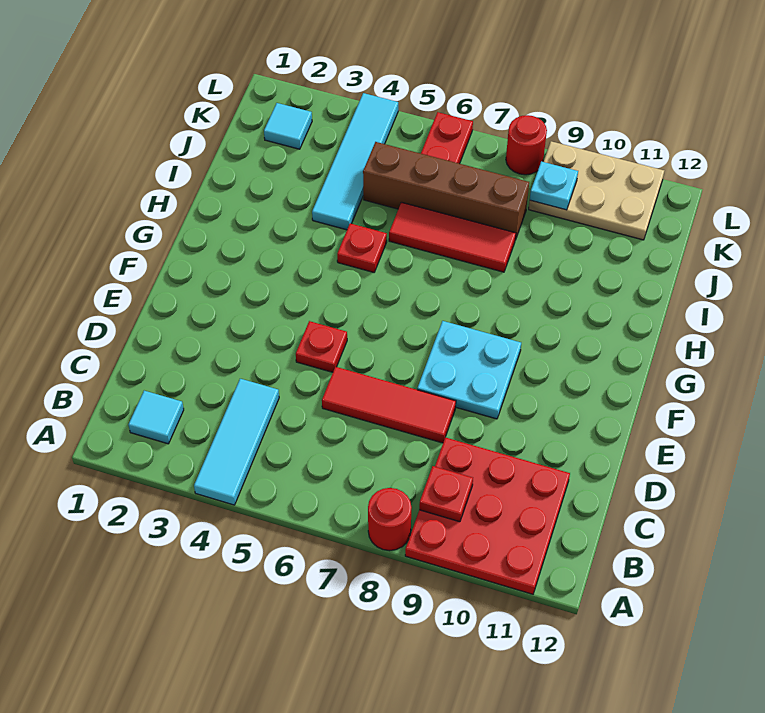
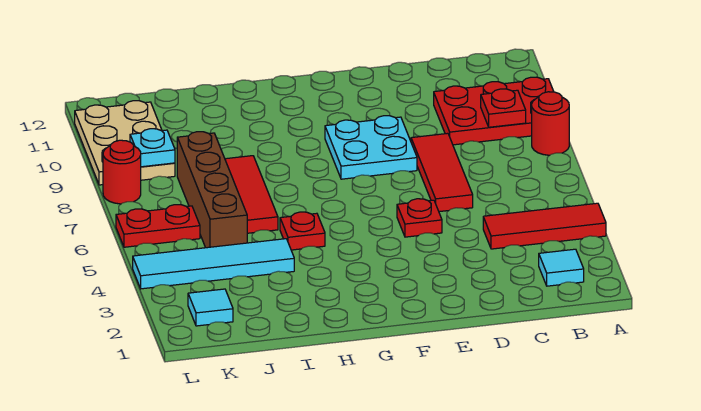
cyan 1x3 tile [194,379,279,505] -> red 1x3 tile [483,203,606,249]
red 3x3 plate [405,437,570,594] -> red 2x3 plate [434,77,554,145]

